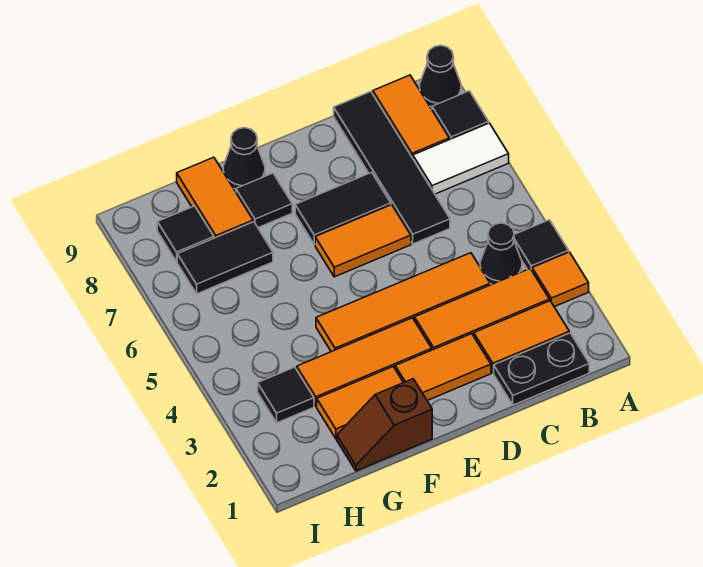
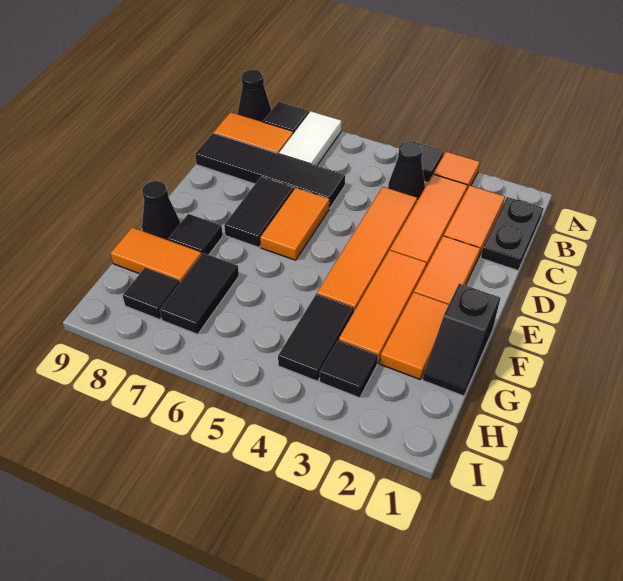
brown 1x2 slope [337,379,432,471] -> black 1x2 slope [423,284,500,396]
none -> black 1x2 tile [278,294,354,381]

